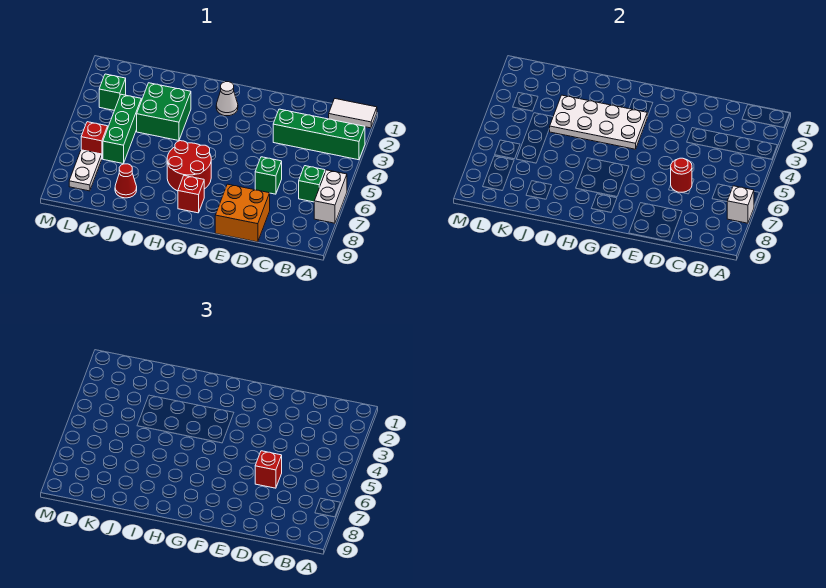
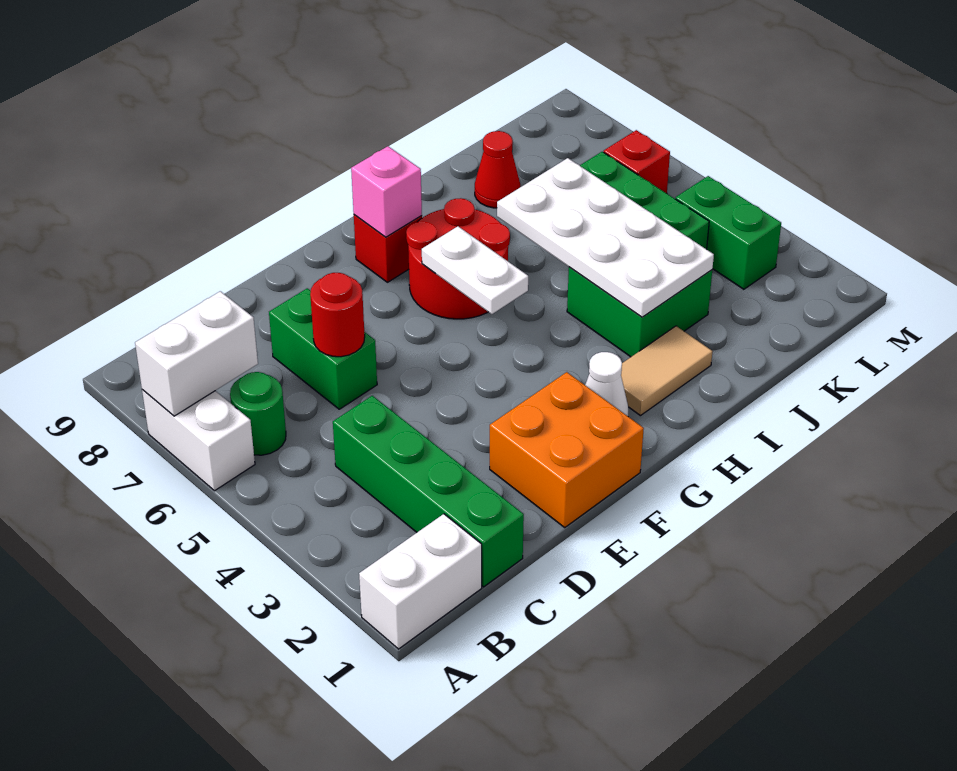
white 1x2 tile [329,99,377,128] -> white 1x2 brick [359,514,482,649]
green 1x4 brick [273,109,365,160] -> green 1x4 brick turned to [333,396,524,587]
white 1x1 brick [727,186,754,223] -> white 1x2 brick [135,291,258,416]
green 1x1 brick [299,166,325,202] -> green 1x1 round brick [230,372,286,455]
green 1x1 brick [255,157,282,194] -> green 1x2 brick [269,288,377,409]
red 1x1 brick [255,451,282,488] -> none
orange 2x2 brick [215,184,270,242] -> orange 2x2 brick moved to [490,372,644,527]
white 2x4 plate [550,95,647,149] -> white 2x4 plate turned to [497,158,714,317]
none -> pink 1x1 brick [351,146,422,237]
none -> tan 1x2 tile [621,326,713,416]
green 1x1 brick [99,74,126,110] -> green 1x2 brick [676,176,781,289]
white 1x2 plate [69,150,102,191] -> white 1x2 plate moved to [422,226,528,314]

